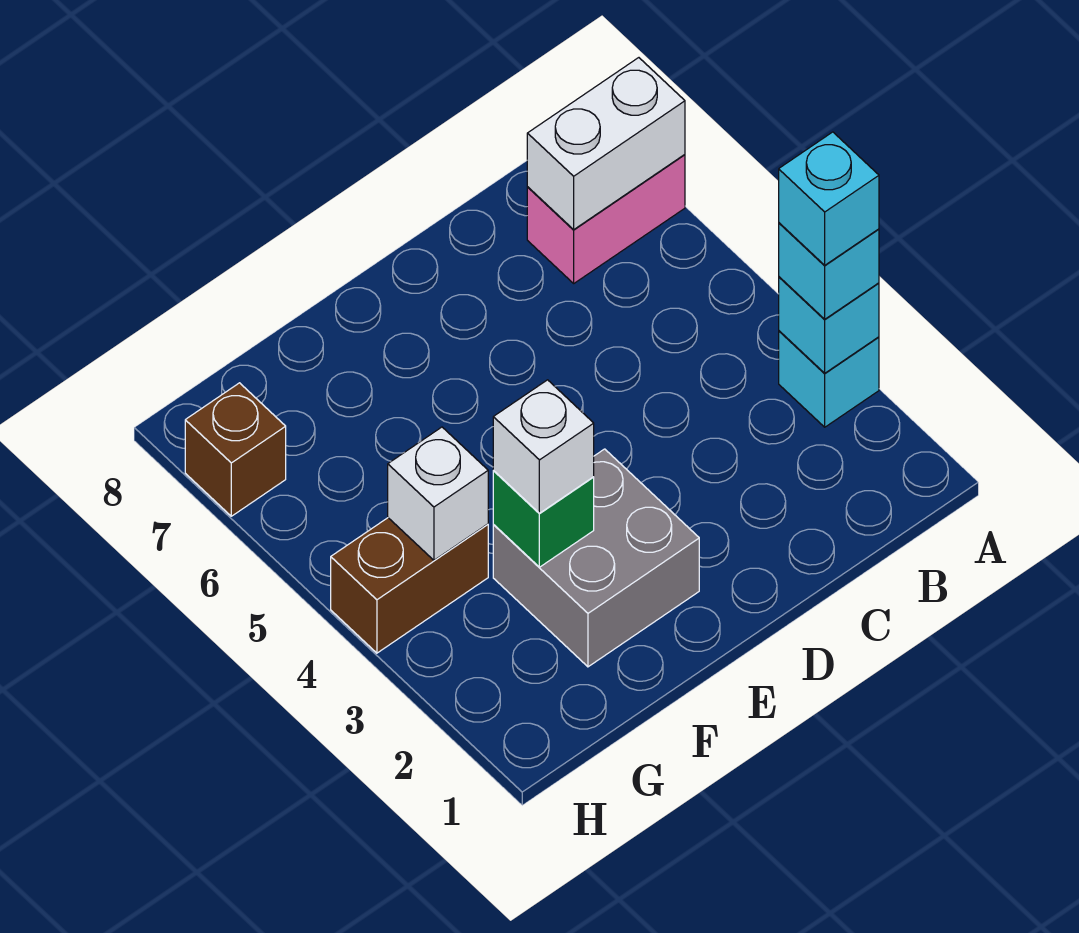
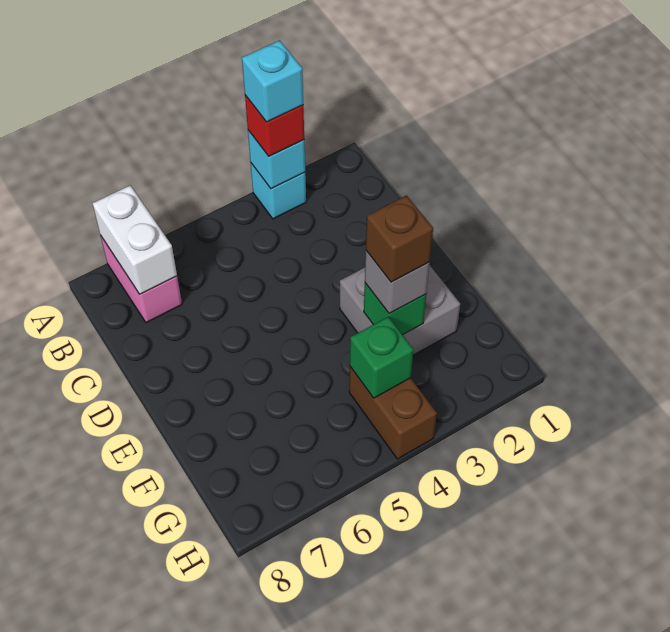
cyan 1x1 brick [779,223,879,319] -> red 1x1 brick [245,95,304,156]
white 1x1 brick [493,380,594,513] -> grey 1x1 brick [365,251,430,314]
white 1x1 brick [388,427,488,560] -> green 1x1 brick [350,317,413,398]
brown 1x1 brick [185,383,286,516] -> brown 1x1 brick moved to [366,196,433,282]

